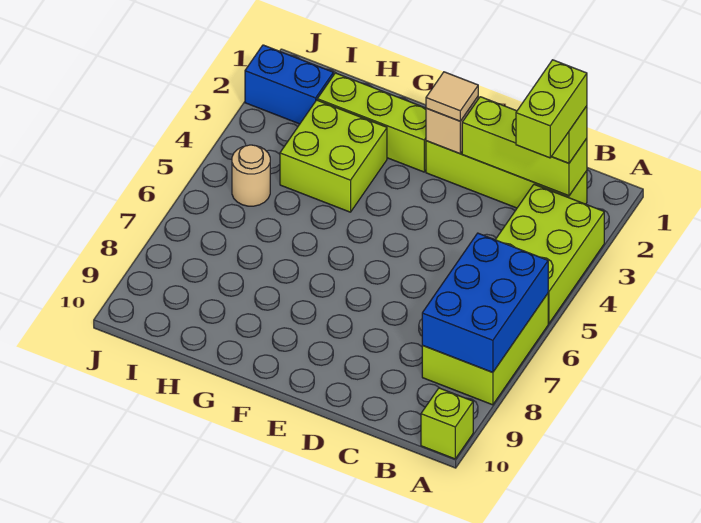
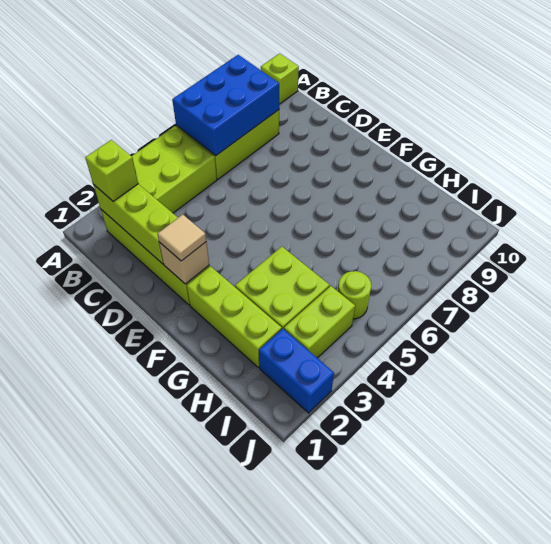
lime 1x2 brick [516,60,587,158] -> lime 1x2 brick moved to [284,286,355,358]
tan 1x1 round brick [232,145,270,206] -> lime 1x1 round brick [338,271,371,319]

